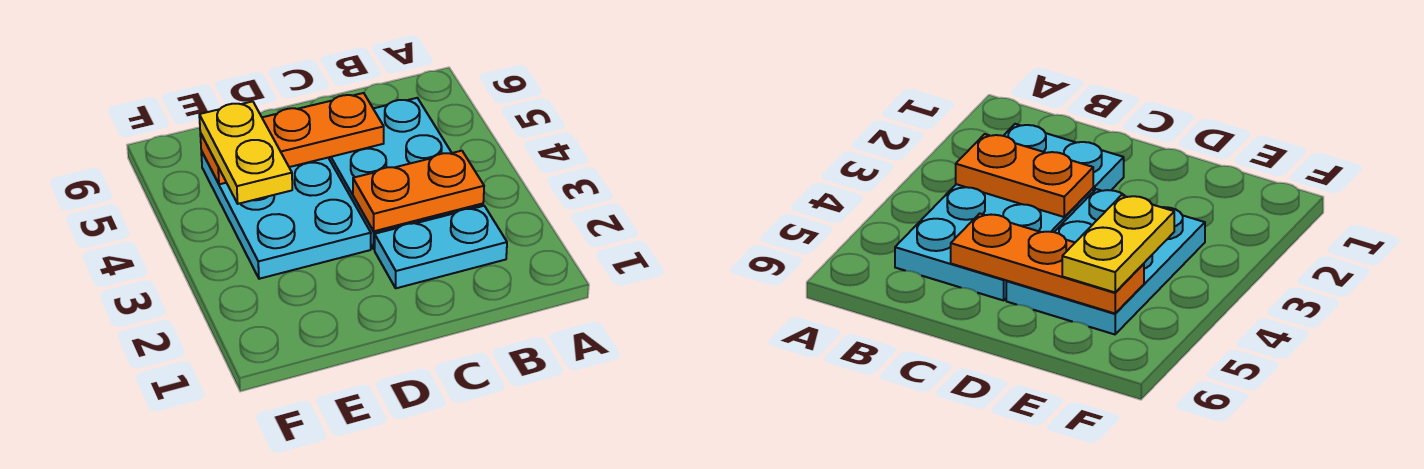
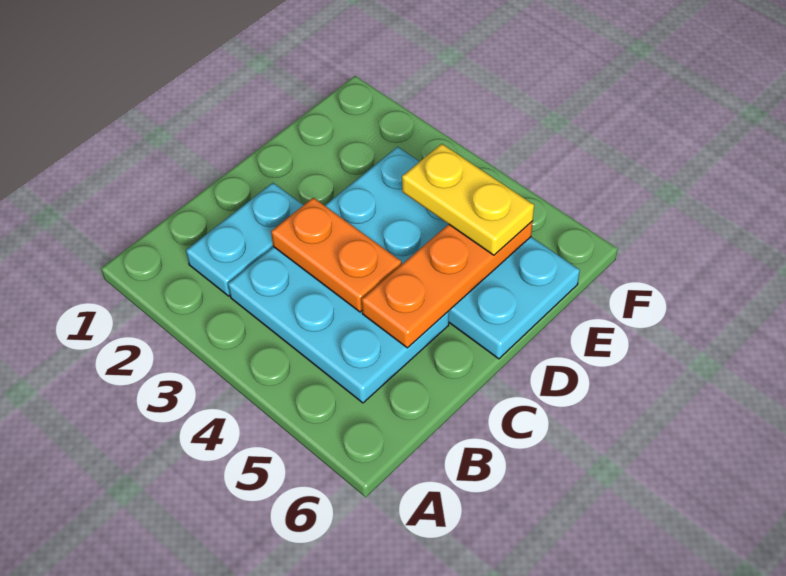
orange 1x2 plate [353,151,484,231] -> orange 1x2 plate turned to [271,198,402,312]
cyan 2x3 plate [201,151,371,279] -> cyan 2x4 plate [325,147,580,359]

